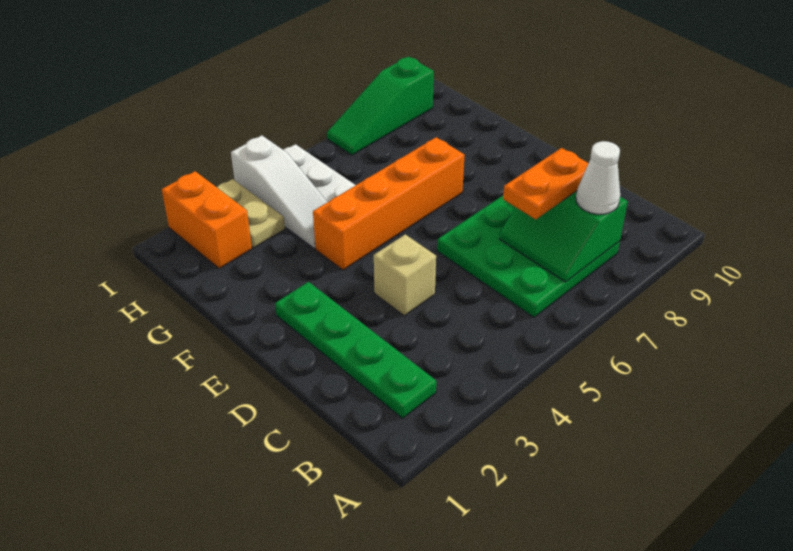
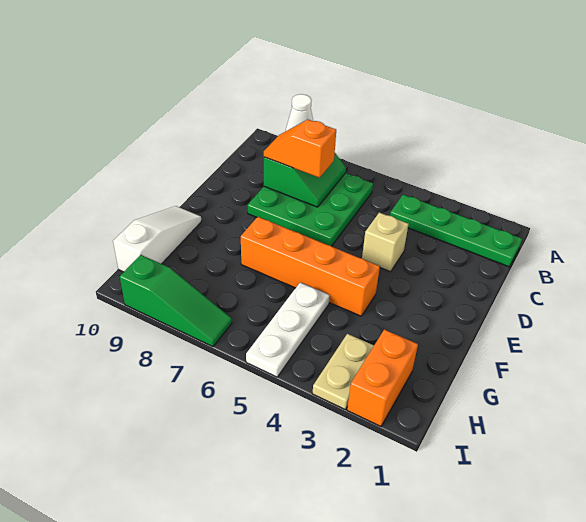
green 1x4 plate [275,282,436,418] -> green 1x4 plate turned to [390,195,522,267]
orange 1x2 plate [503,148,589,219] -> orange 1x2 slope [264,120,336,178]
white 1x3 slope [231,135,327,248] -> white 1x3 slope moved to [113,206,201,272]

